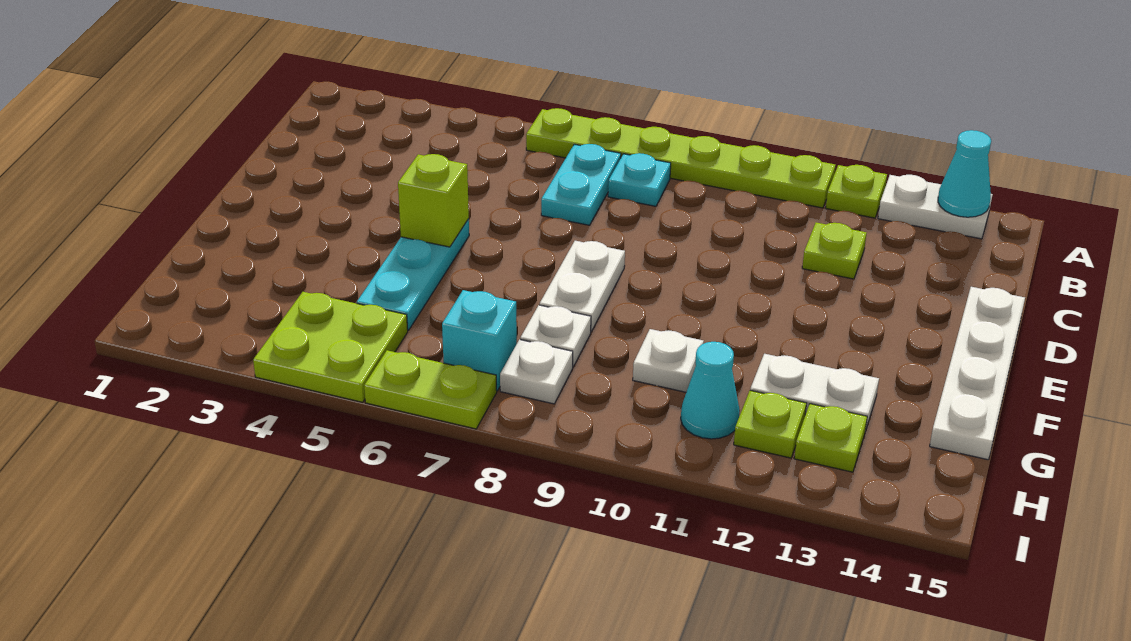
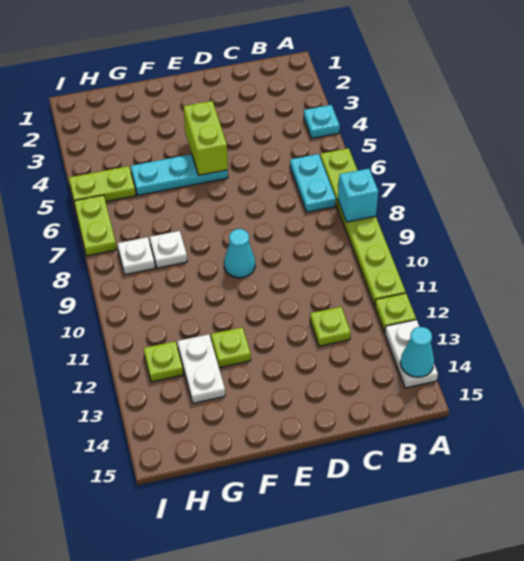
cyan 1x2 plate [541,144,621,225] -> cyan 1x2 plate turned to [290,154,336,212]
cyan 1x1 plate [608,153,671,206] -> cyan 1x1 plate moved to [304,105,340,138]
white 1x4 plate [930,287,1025,460] -> none
lime 1x1 brick [398,154,469,247] -> lime 1x2 brick [184,101,228,175]
white 1x2 plate [540,241,625,332] -> none
white 1x1 plate [633,329,704,392] -> none
lime 2x2 plate [253,292,408,402] -> lime 1x2 plate [69,166,136,202]
cyan 1x1 brick [442,290,517,391] -> cyan 1x1 brick moved to [338,169,378,222]
cyan 1x1 cone [681,342,740,439] -> cyan 1x1 cone moved to [224,229,255,278]
lime 1x1 plate [794,404,867,472] -> lime 1x1 plate moved to [211,327,251,368]

